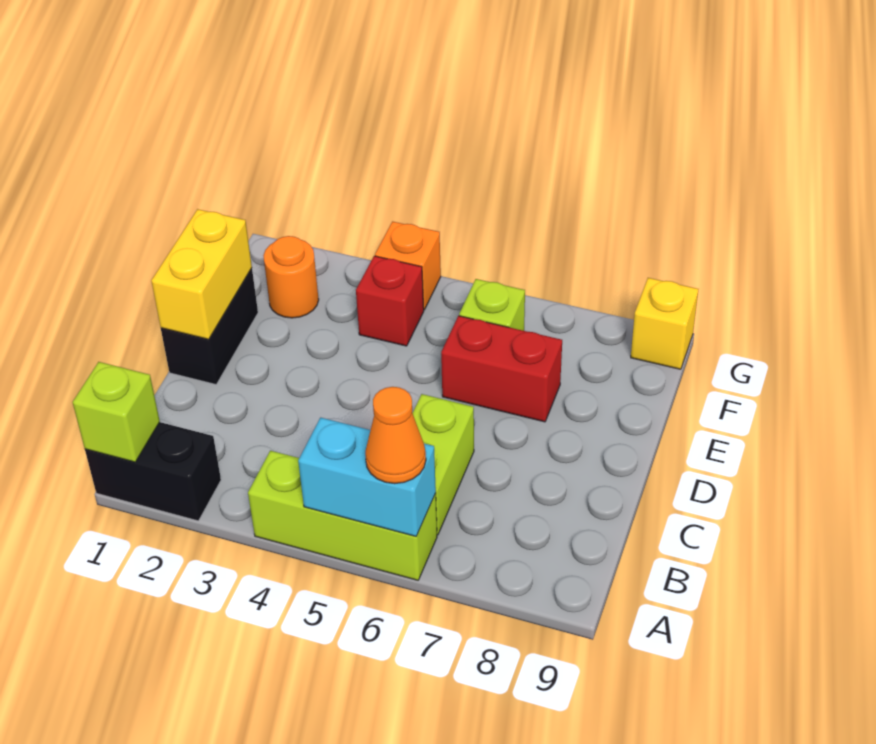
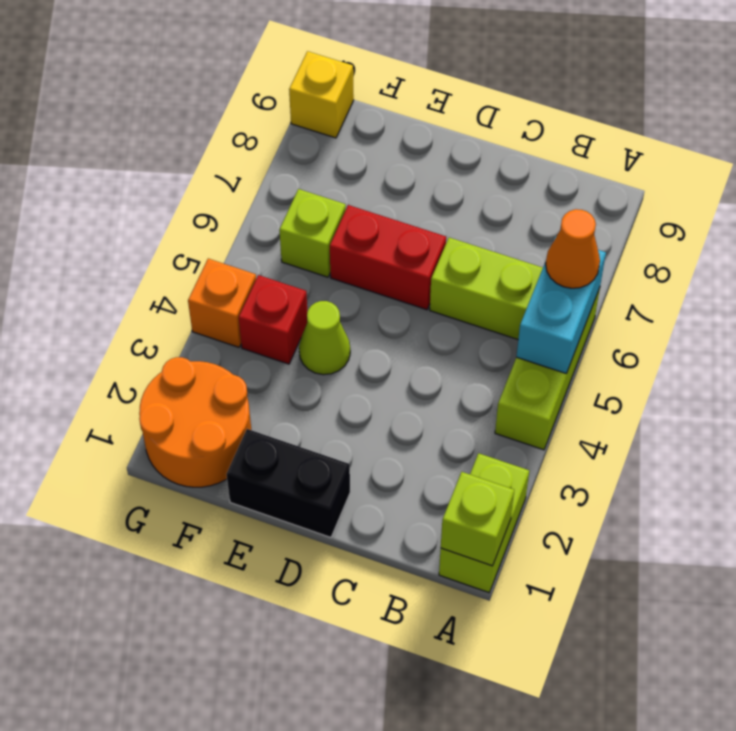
black 1x2 brick [85,422,221,521] -> lime 1x2 brick [439,453,529,593]
yellow 1x2 brick [151,209,252,339] -> none
none -> lime 1x1 cone [299,301,350,375]
red 1x2 brick [441,316,562,422] -> red 1x2 brick turned to [330,205,446,310]
orange 1x1 round brick [263,236,319,318] -> orange 2x2 round brick [139,357,251,487]

